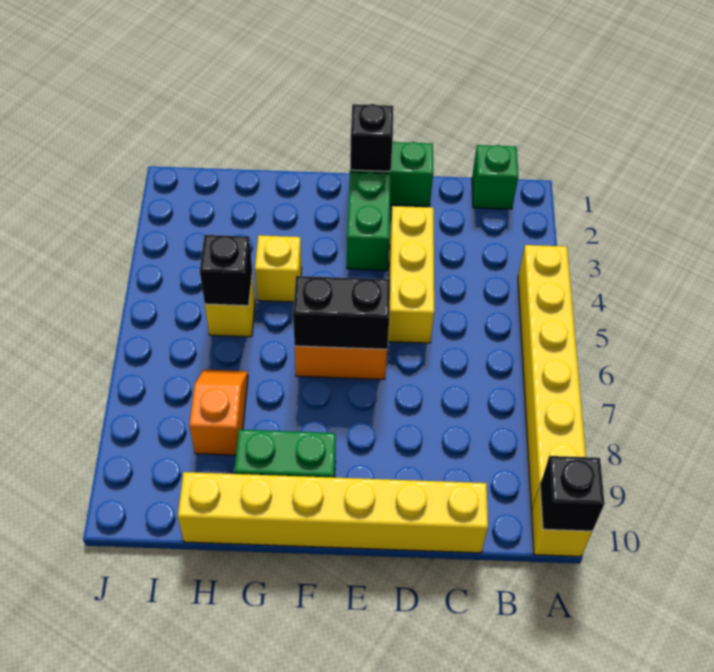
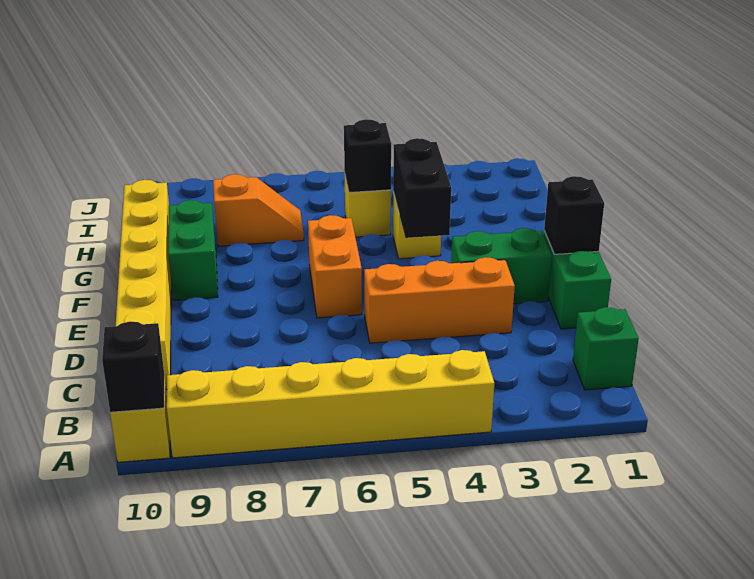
yellow 1x3 brick [388,206,434,343] -> orange 1x3 brick [364,257,515,343]
black 1x2 brick [293,276,390,349] -> black 1x2 brick moved to [393,138,451,238]

